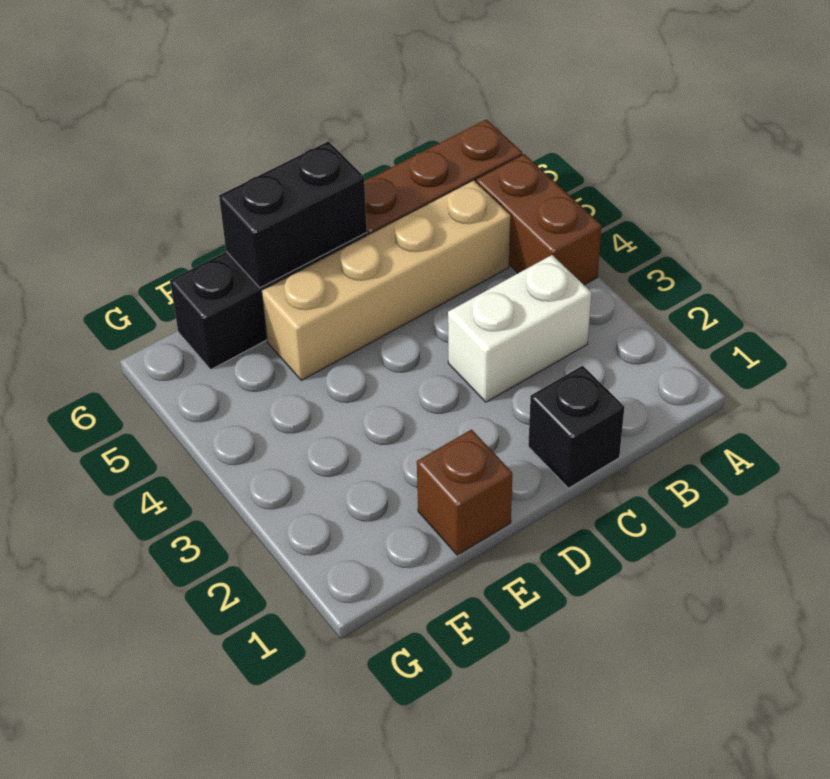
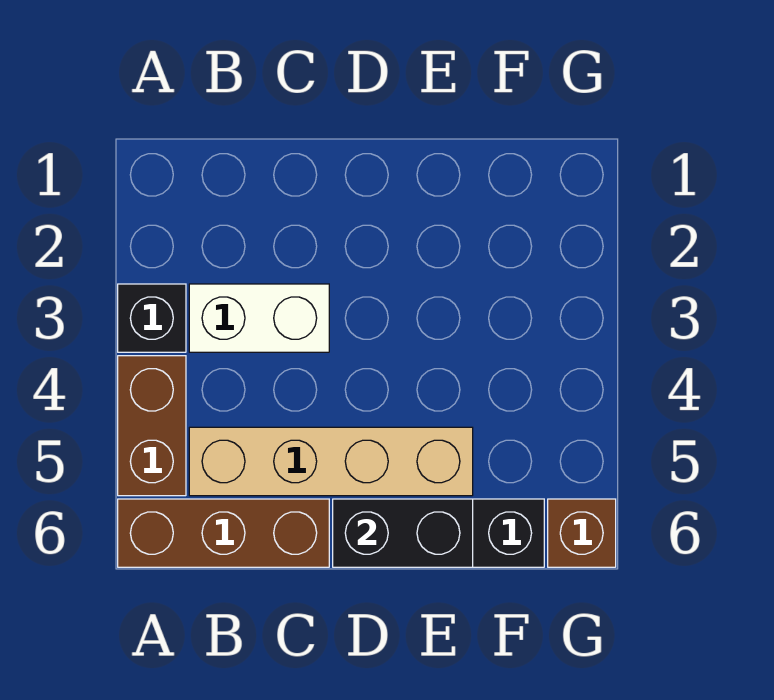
black 1x1 brick [528,366,624,488] -> black 1x1 brick moved to [118,284,186,352]
brown 1x1 brick [417,430,512,555] -> brown 1x1 brick moved to [548,499,616,567]

